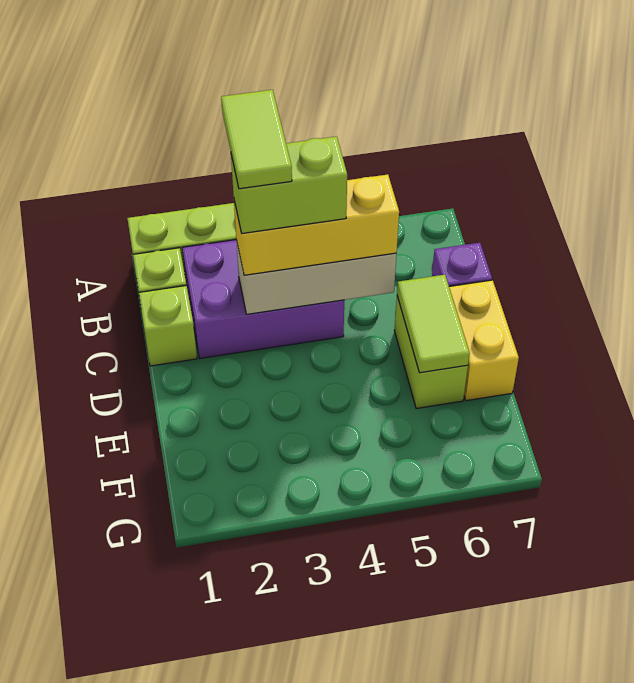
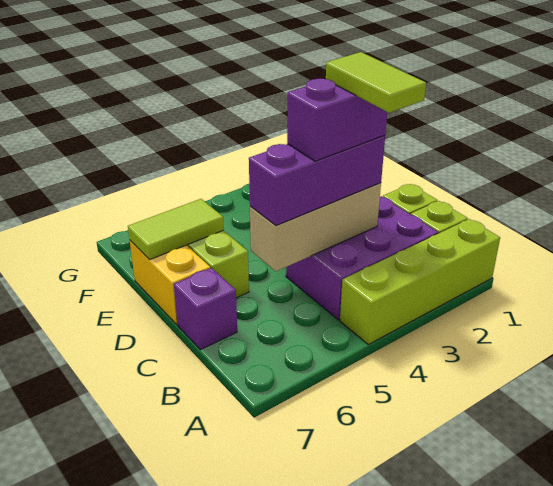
yellow 1x3 brick [234,175,399,275] -> purple 1x3 brick [249,135,385,226]
lime 1x2 brick [231,136,347,233] -> purple 1x2 brick [287,79,387,161]
lime 1x2 tile [397,275,470,373] -> lime 1x2 tile turned to [128,199,224,260]

